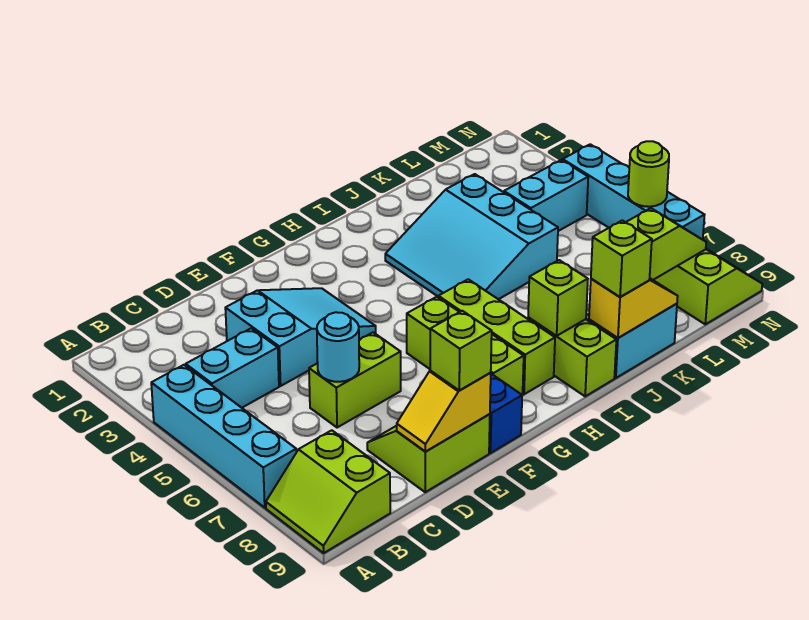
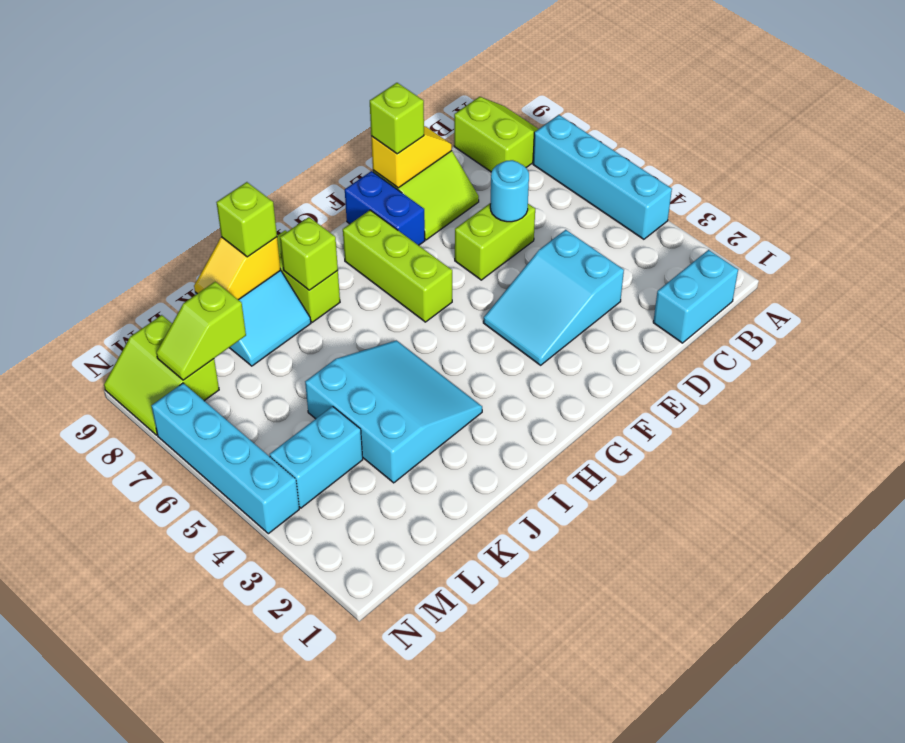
cyan 1x2 brick [186,328,279,408] -> cyan 1x2 brick moved to [653,250,738,343]
lime 1x3 brick [438,279,555,394] -> none
lime 1x1 round brick [628,141,669,207] -> none

